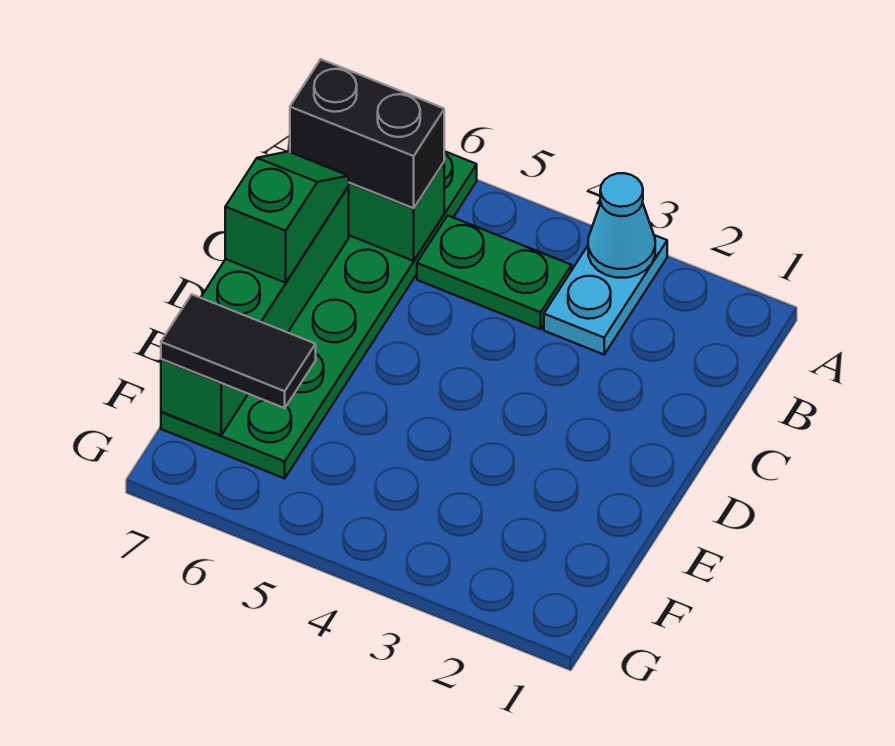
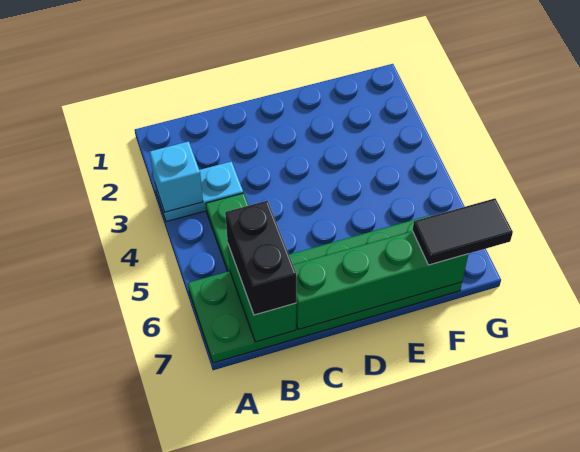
cyan 1x1 cone [588,173,655,278] -> cyan 1x1 brick [150,141,203,212]
green 1x2 slope [225,152,349,283] -> none
black 1x2 tile [161,294,316,408] -> black 1x2 tile turned to [412,198,513,265]

